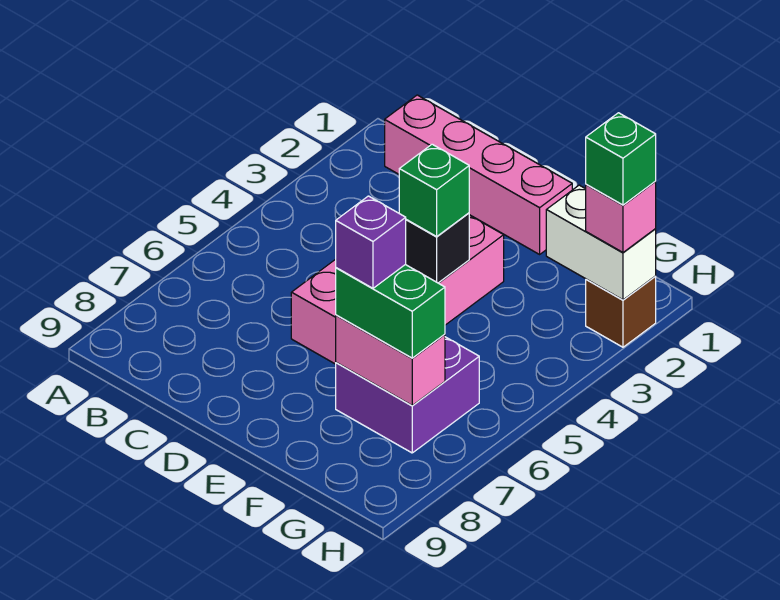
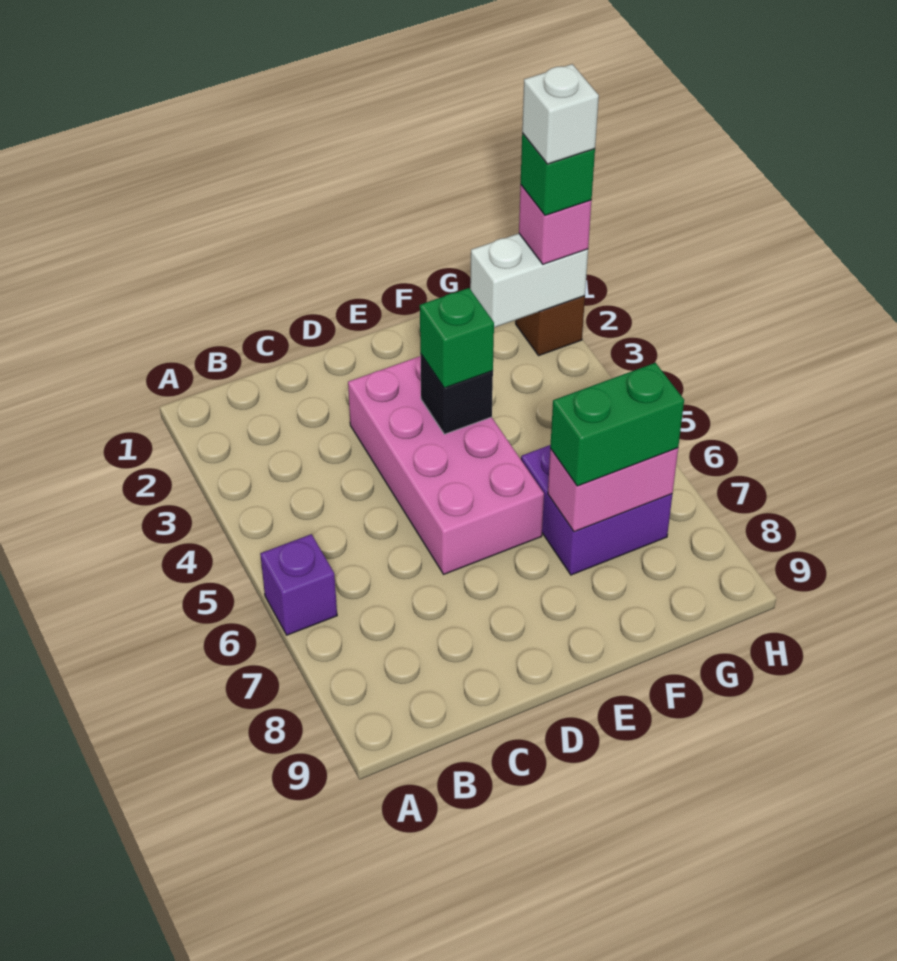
pink 1x4 brick [385,95,572,254] -> none
purple 1x1 brick [336,196,406,288] -> purple 1x1 brick moved to [260,534,337,635]
none -> white 1x1 brick [522,64,599,164]

